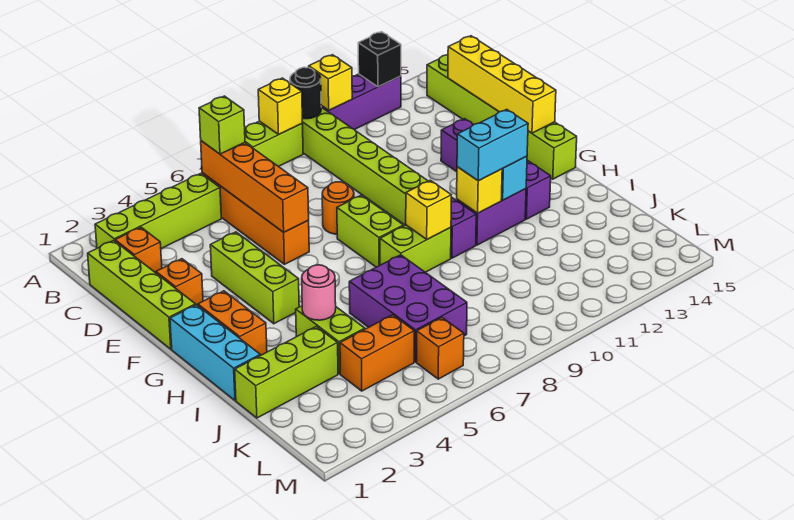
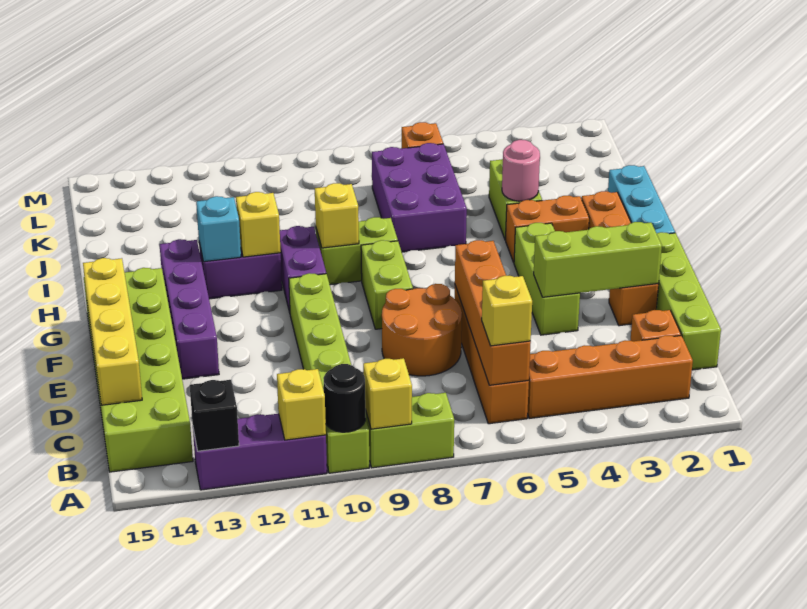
lime 1x4 brick [95,174,221,249] -> orange 1x4 brick [527,335,693,418]
lime 1x1 brick [199,96,245,154] -> yellow 1x1 brick [482,276,532,346]
lime 1x6 brick [427,55,577,179] -> lime 2x6 brick [84,268,193,472]
orange 1x1 round brick [322,182,354,234] -> orange 2x2 round brick [382,284,462,376]
cyan 1x2 brick [457,109,528,181] -> none
lime 1x3 brick [235,327,338,418] -> lime 1x3 brick moved to [534,222,662,297]
orange 1x2 brick [340,315,414,391] -> orange 1x2 brick moved to [506,196,589,262]

